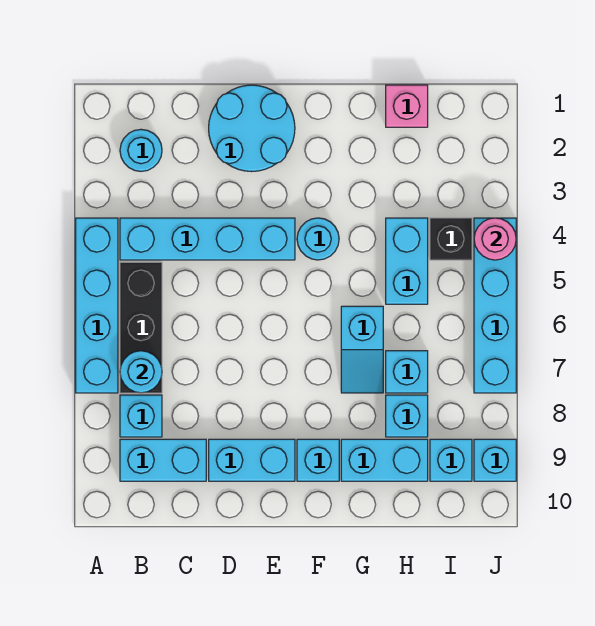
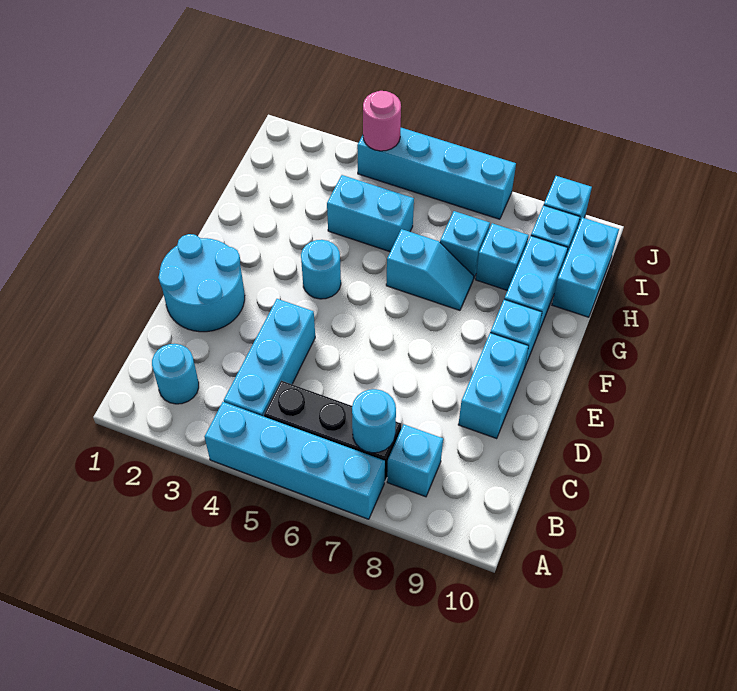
cyan 1x4 brick [120,218,295,260] -> cyan 1x3 brick [224,299,315,417]
cyan 1x2 brick [120,439,206,481] -> cyan 1x2 brick moved to [552,217,619,317]
pink 1x1 brick [386,85,428,127] -> none
black 1x1 brick [430,218,472,260] -> none

